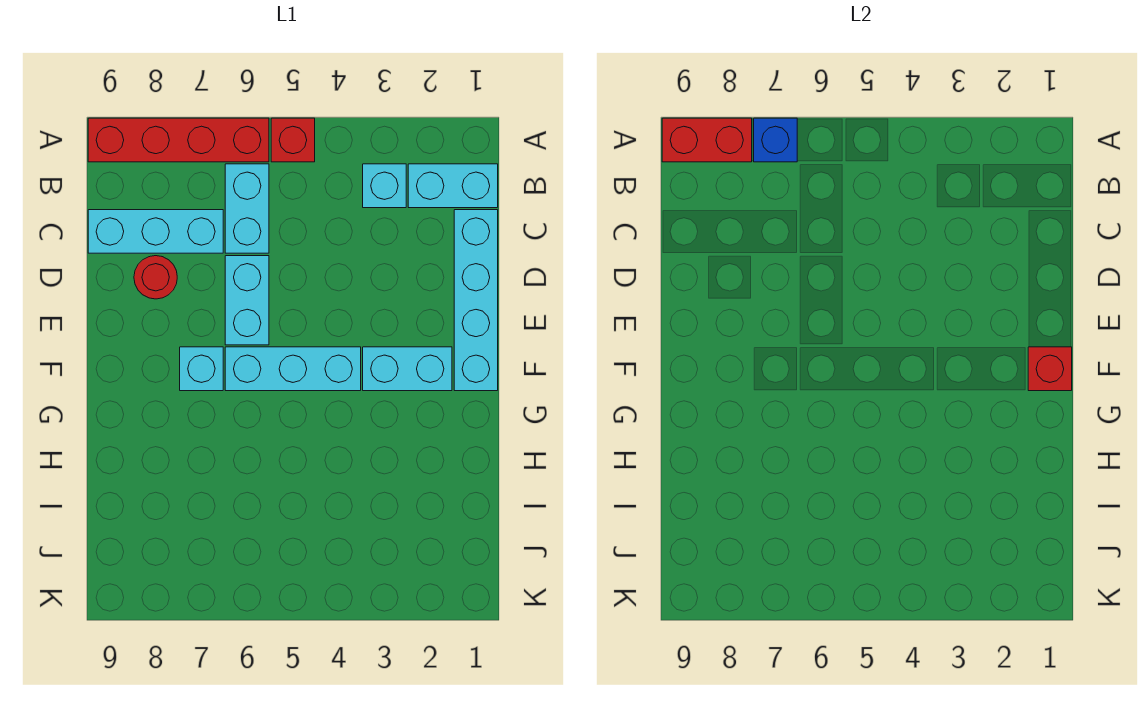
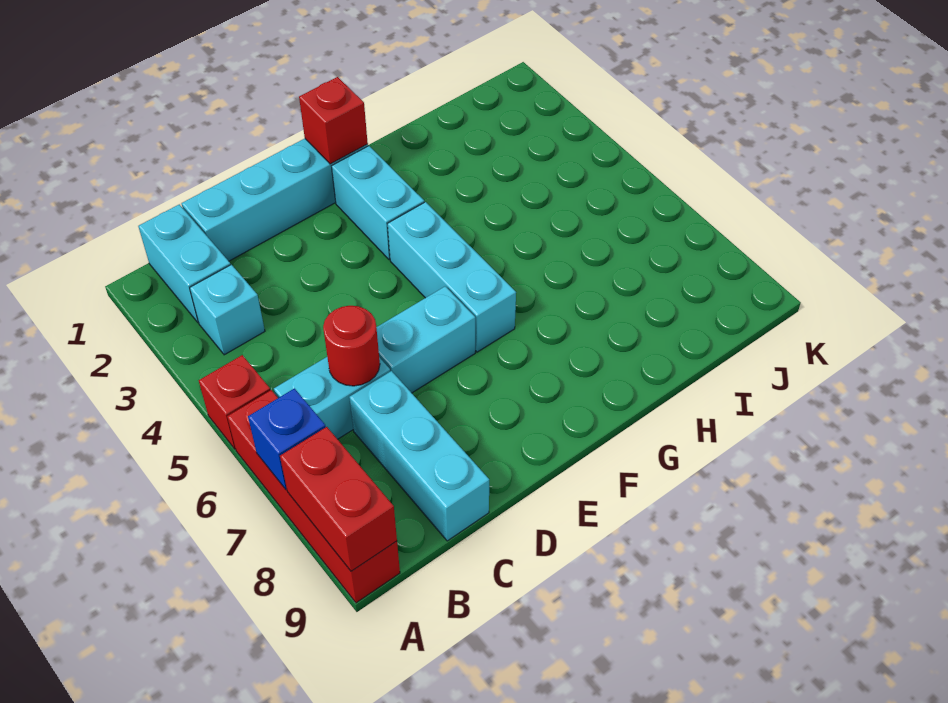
red 1x1 round brick [134,256,177,299] -> red 1x1 round brick moved to [323,306,380,386]
cyan 1x1 brick [180,347,223,391] -> none

